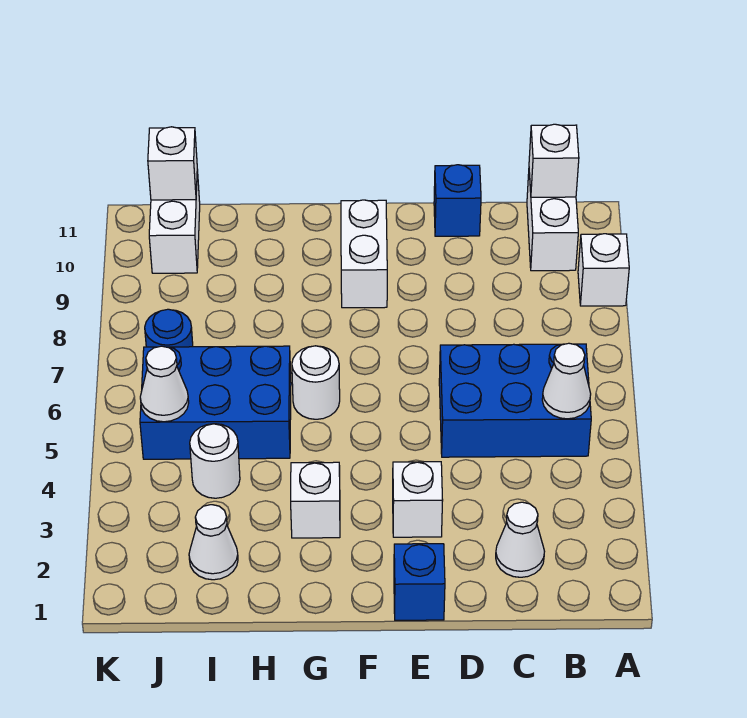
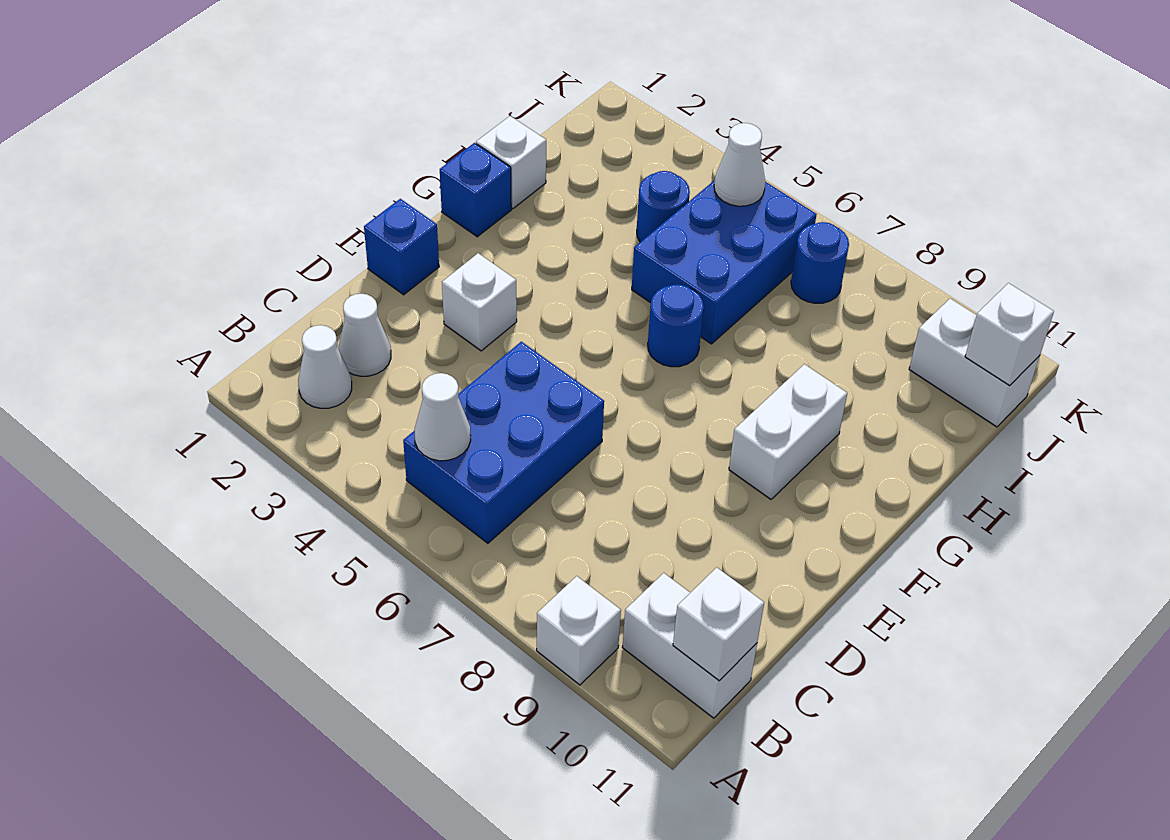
blue 1x1 brick [434,165,481,236] -> blue 1x1 brick moved to [440,143,511,237]
white 1x2 brick [341,200,387,308] -> white 1x2 brick turned to [729,364,847,499]
white 1x1 brick [291,462,340,538] -> white 1x1 brick moved to [476,116,546,209]
white 1x1 round brick [292,346,340,419] -> blue 1x1 round brick [648,284,704,367]
white 1x1 cone [189,505,238,580] -> white 1x1 cone moved to [298,325,352,408]
white 1x1 round brick [190,424,240,498] -> blue 1x1 round brick [637,171,690,242]

